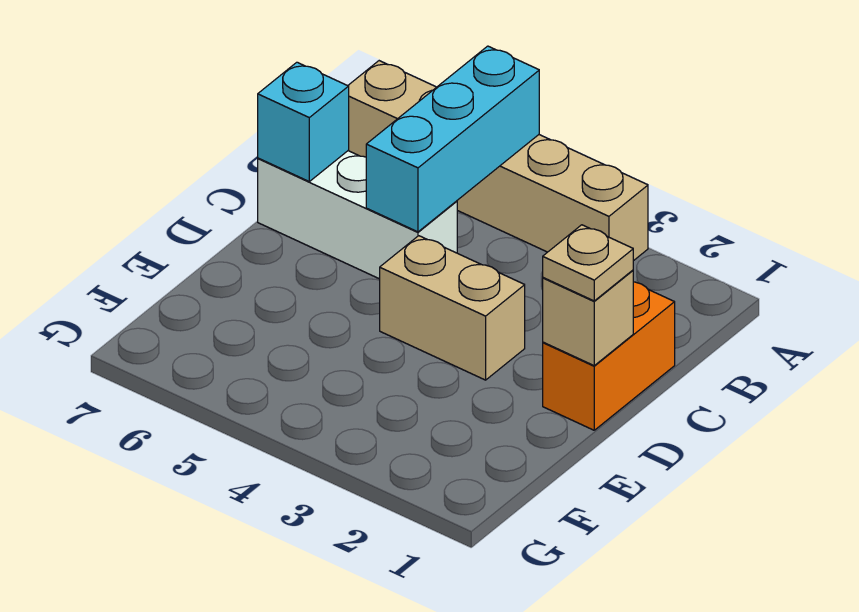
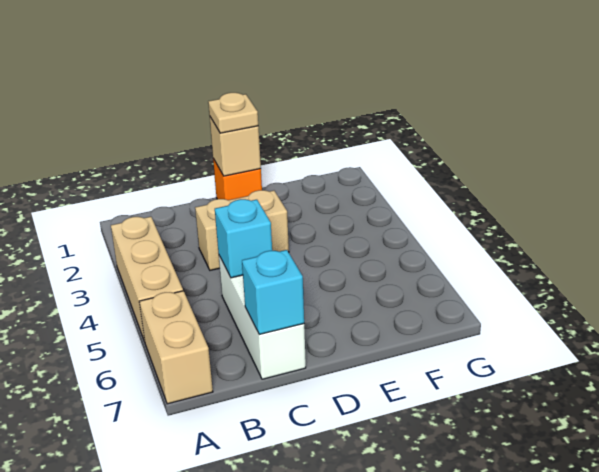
cyan 1x3 brick [366,46,539,232] -> cyan 1x1 brick [215,199,272,278]
orange 1x2 brick [543,282,675,430] -> orange 1x1 brick [213,159,262,200]
tan 1x2 brick [380,236,525,380] -> tan 1x2 brick turned to [195,190,289,270]

